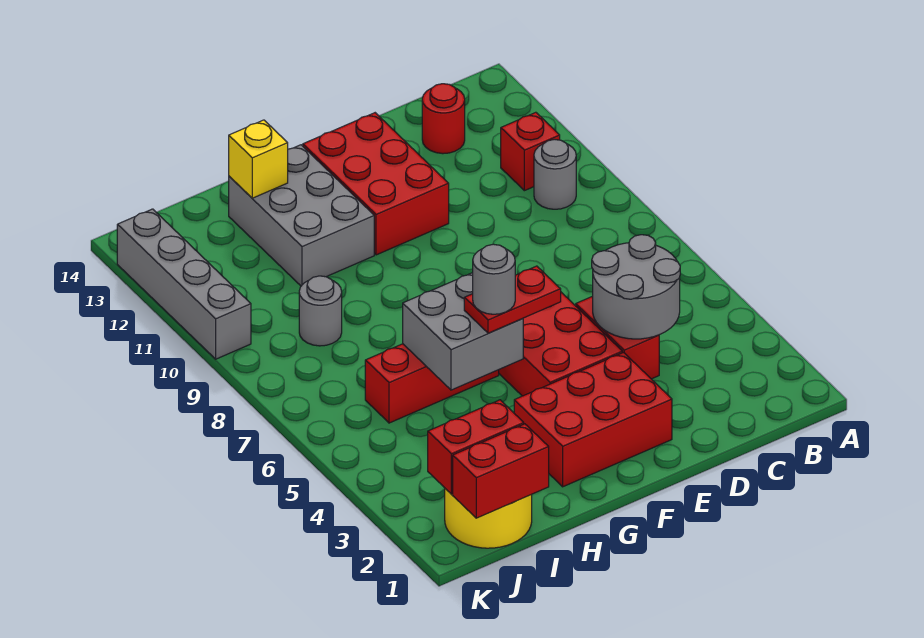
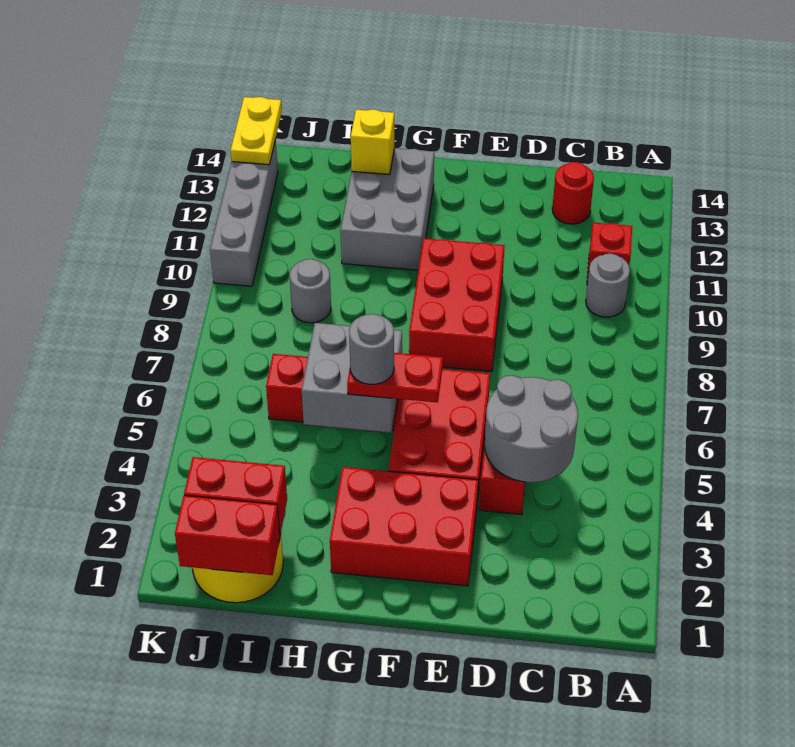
red 2x3 brick [303,113,449,255] -> red 2x3 brick moved to [409,238,505,372]
none -> yellow 1x2 plate [231,97,282,165]

